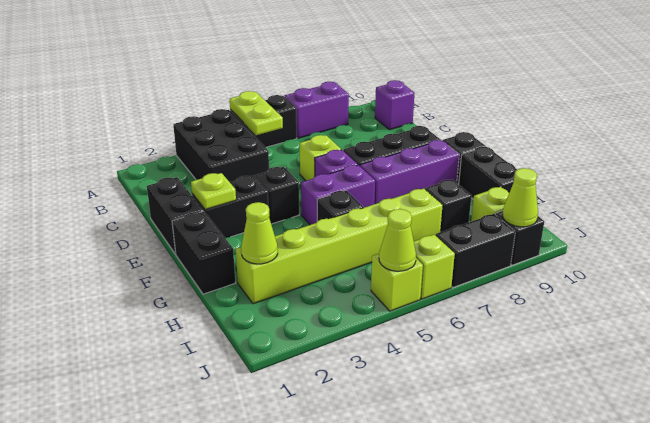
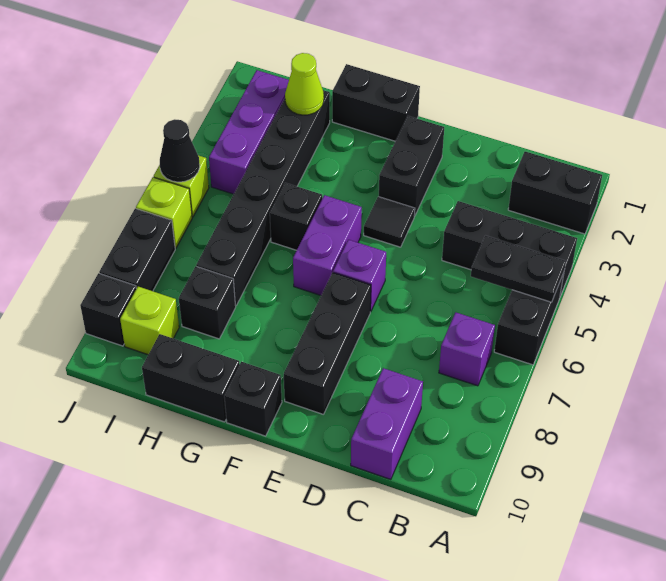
black 2x3 brick [173,109,269,182] -> black 1x3 brick [442,201,577,296]
lime 1x2 plate [230,91,283,135] -> black 1x2 plate [471,236,566,302]
purple 1x2 brick [284,82,349,138] -> purple 1x2 brick moved to [351,368,423,479]
purple 1x1 brick [375,80,415,130] -> purple 1x1 brick moved to [439,312,495,386]
black 1x2 brick [147,177,203,254] -> black 1x2 brick moved to [508,152,602,234]
lime 1x1 brick [300,135,341,181] -> none
lime 1x1 plate [191,173,236,210] -> none
black 1x1 brick [255,167,299,224] -> black 1x1 tile [364,197,415,247]
purple 1x3 brick [360,140,459,204] -> purple 1x3 brick moved to [209,70,289,194]
lime 1x6 brick [236,189,443,304] -> black 1x6 brick [196,90,330,306]
lime 1x1 cone [379,209,416,271] -> black 1x1 cone [160,119,200,182]
lime 1x1 cone [502,168,538,227] -> none

